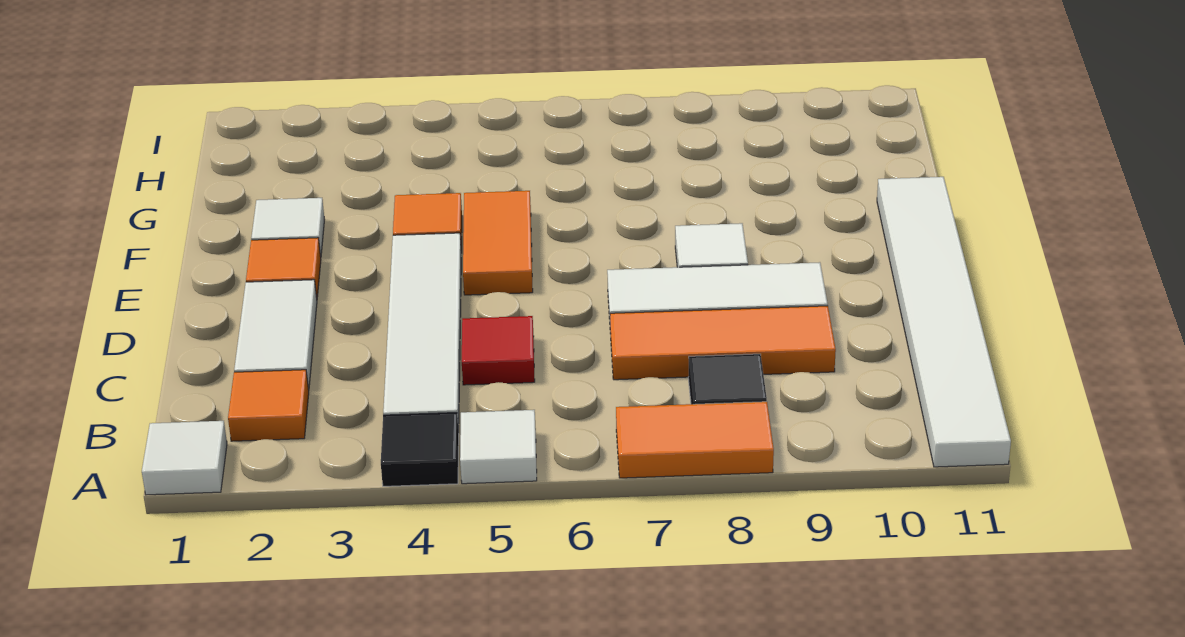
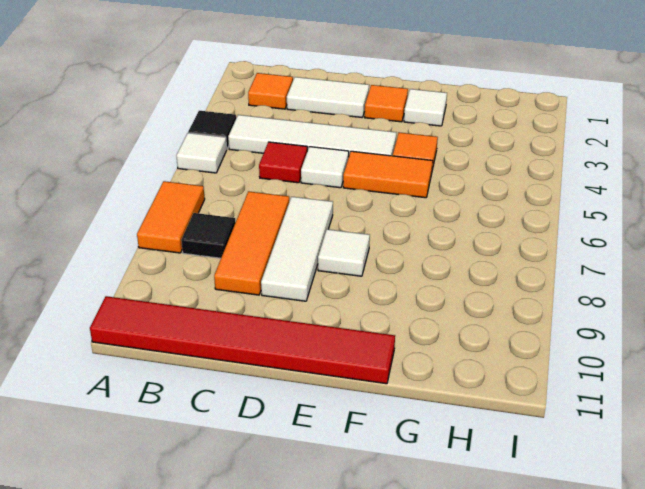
white 1x1 tile [142,421,227,495] -> white 1x1 tile moved to [301,147,349,188]
white 1x6 tile [877,177,1011,467] -> red 1x6 tile [90,296,395,384]

